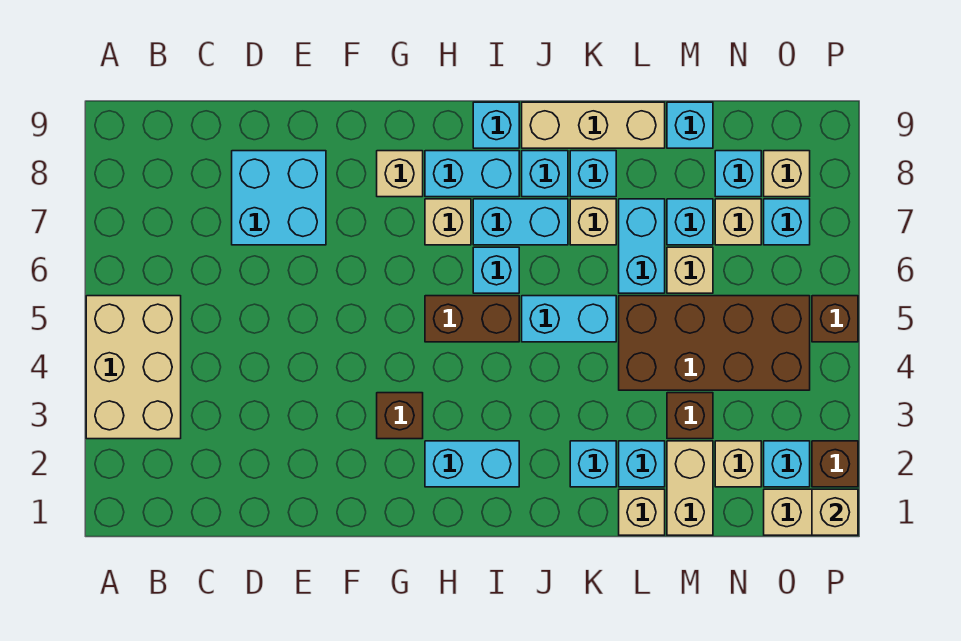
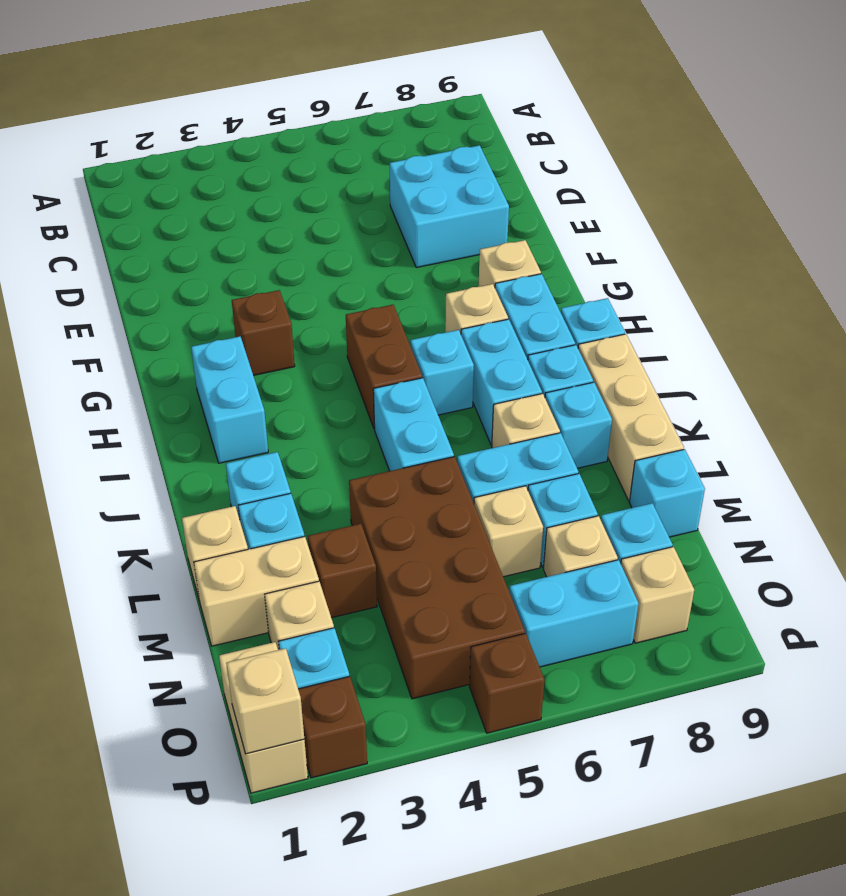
tan 2x3 brick [86,296,181,439] -> none
cyan 1x1 brick [764,199,810,245] -> cyan 1x2 brick [509,560,639,667]

